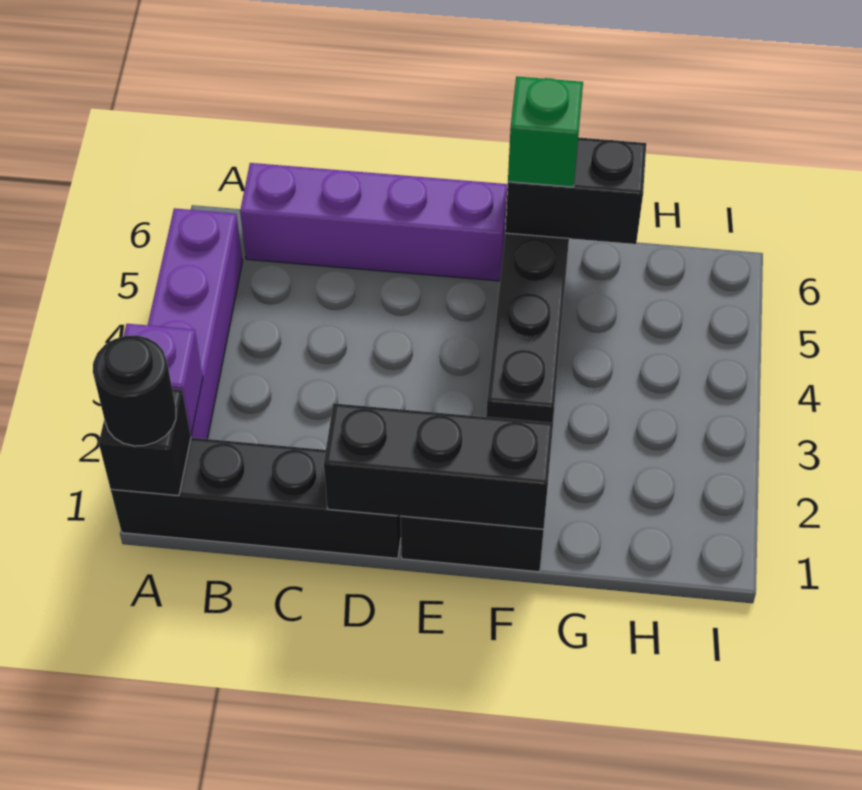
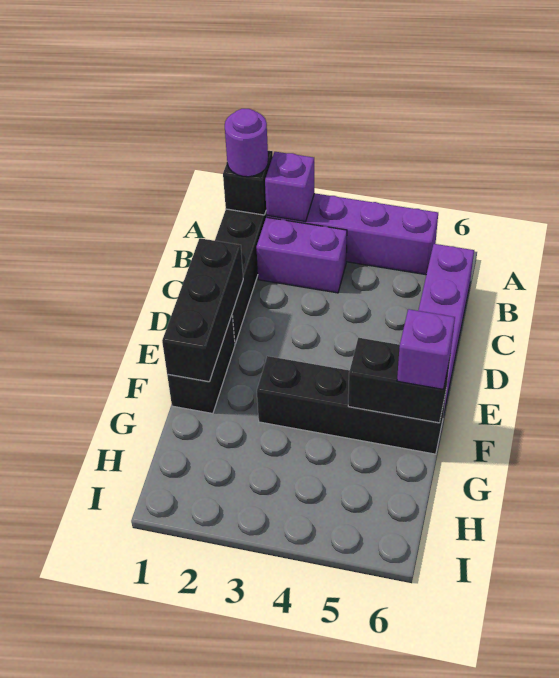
black 1x1 round brick [93,335,176,446] -> purple 1x1 round brick [225,109,268,177]
none -> purple 1x2 brick [256,217,347,293]
black 1x2 brick [505,137,646,244] -> black 1x2 brick turned to [348,338,450,423]
green 1x1 brick [508,76,583,187] -> purple 1x1 brick [397,309,455,389]

